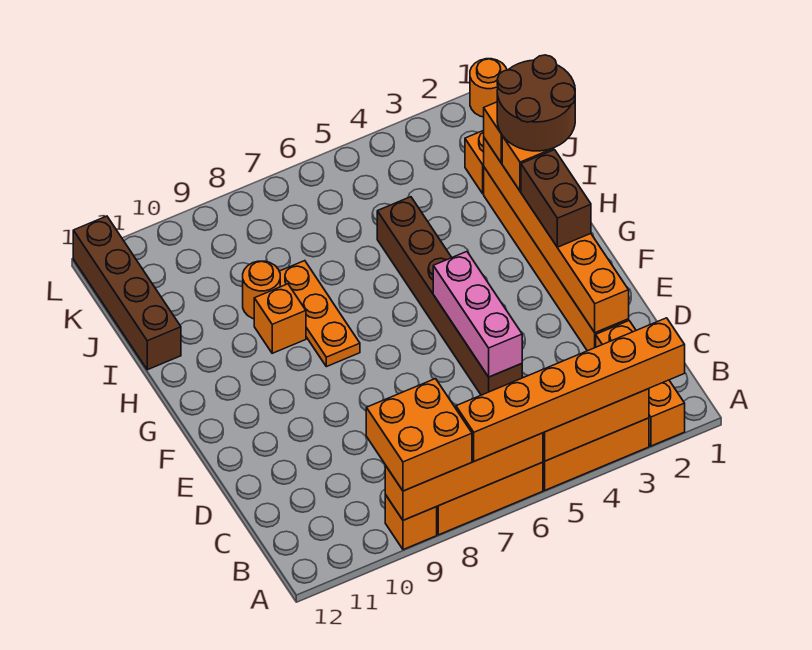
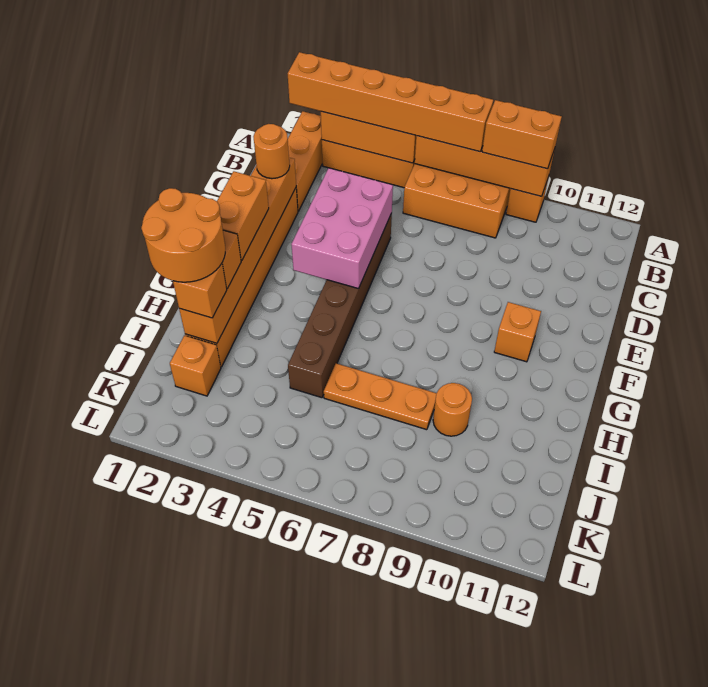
orange 2x2 brick [366,379,472,491] -> orange 1x2 brick [482,100,562,169]
pink 1x3 brick [433,252,522,377] -> pink 2x3 brick [291,168,393,289]
brown 1x2 brick [521,150,591,247] -> orange 1x2 brick [217,171,269,261]
orange 1x3 plate [279,261,360,367] -> orange 1x3 plate turned to [324,363,437,430]
brown 2x2 round brick [497,55,575,151] -> orange 2x2 round brick [141,188,225,282]
orange 1x1 brick [254,284,306,353] -> orange 1x1 brick moved to [494,302,541,362]
brown 1x4 brick [73,216,181,370] -> none
orange 1x1 round brick [470,59,507,117] -> orange 1x1 round brick moved to [253,124,290,179]

